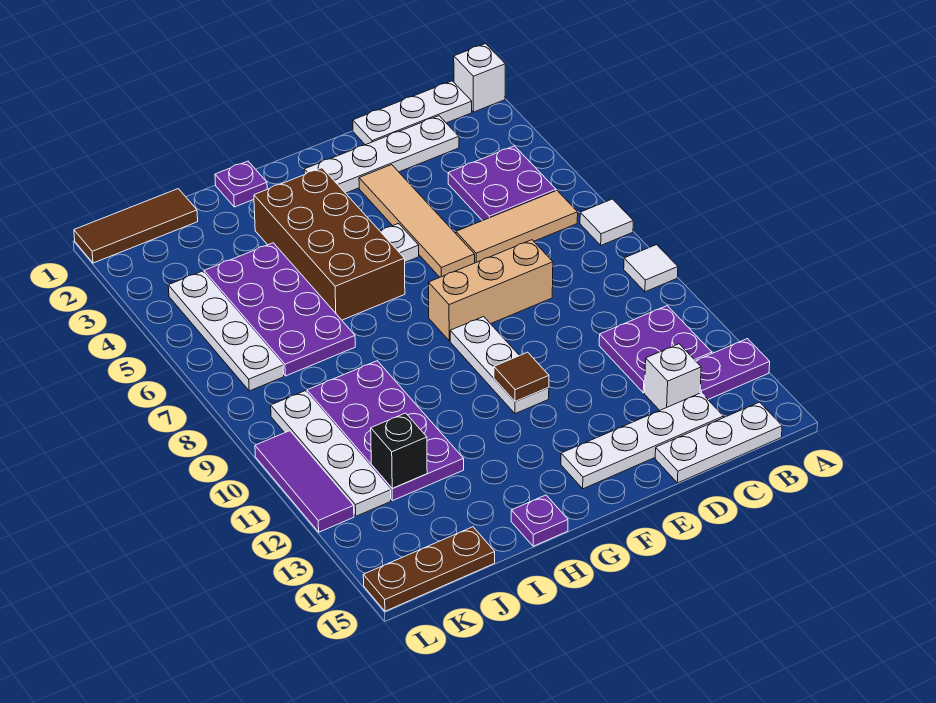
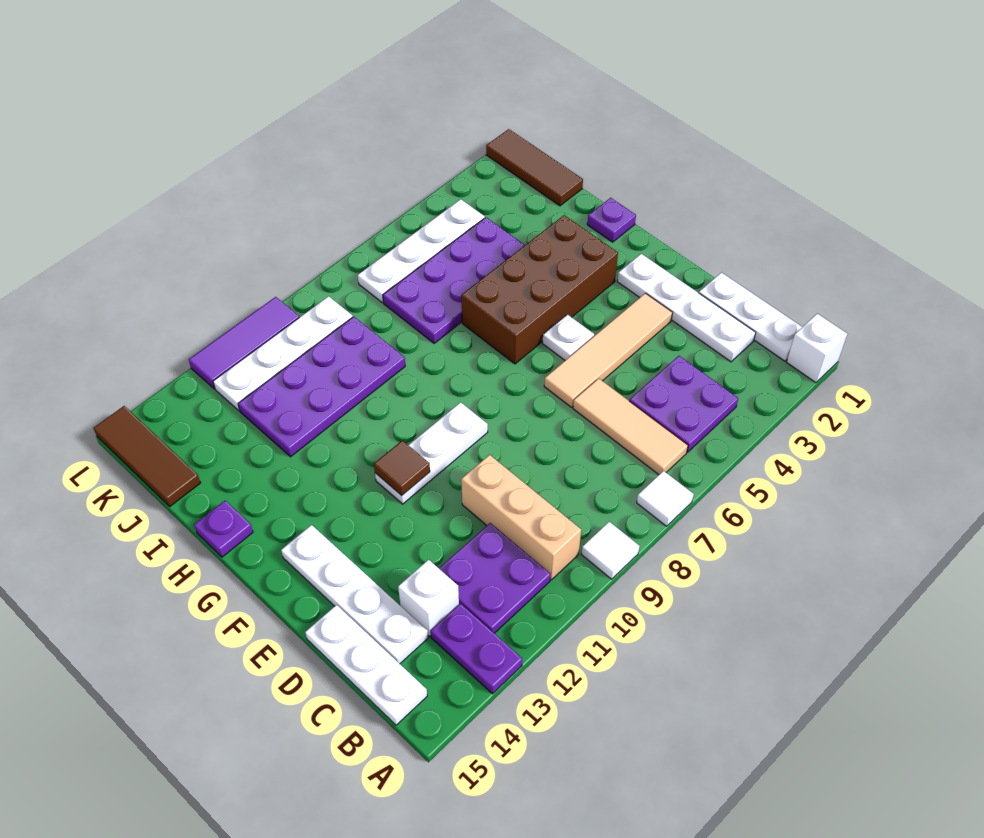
tan 1x3 brick [429,240,553,341] -> tan 1x3 brick moved to [461,455,581,580]
black 1x1 brick [371,413,427,488] -> none
brown 1x3 plate [363,527,495,611] -> brown 1x3 tile [94,406,200,506]

